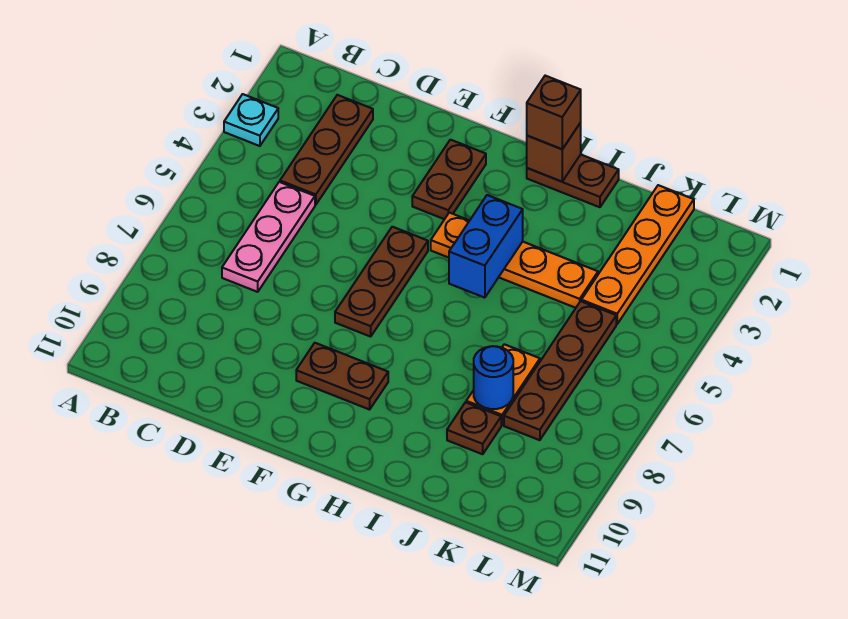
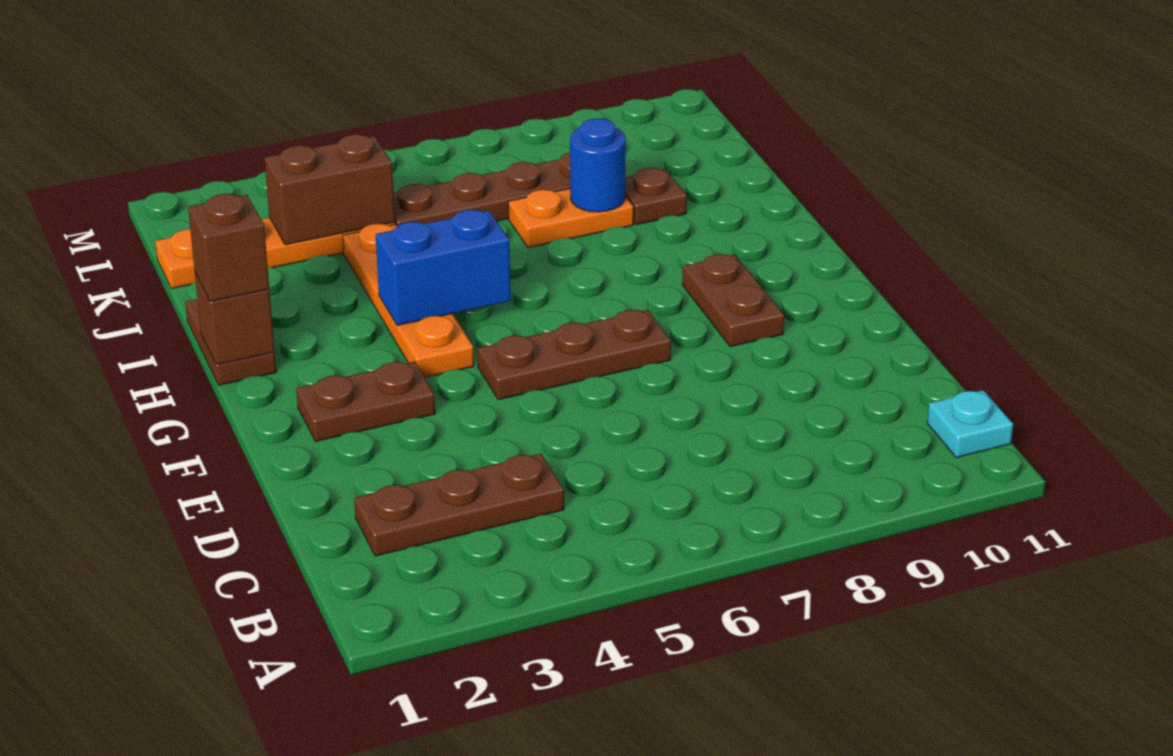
cyan 1x1 plate [224,94,278,146] -> cyan 1x1 plate moved to [927,390,1013,458]
pink 1x3 plate [222,182,315,292] -> none
none -> brown 1x2 brick [265,134,395,245]

